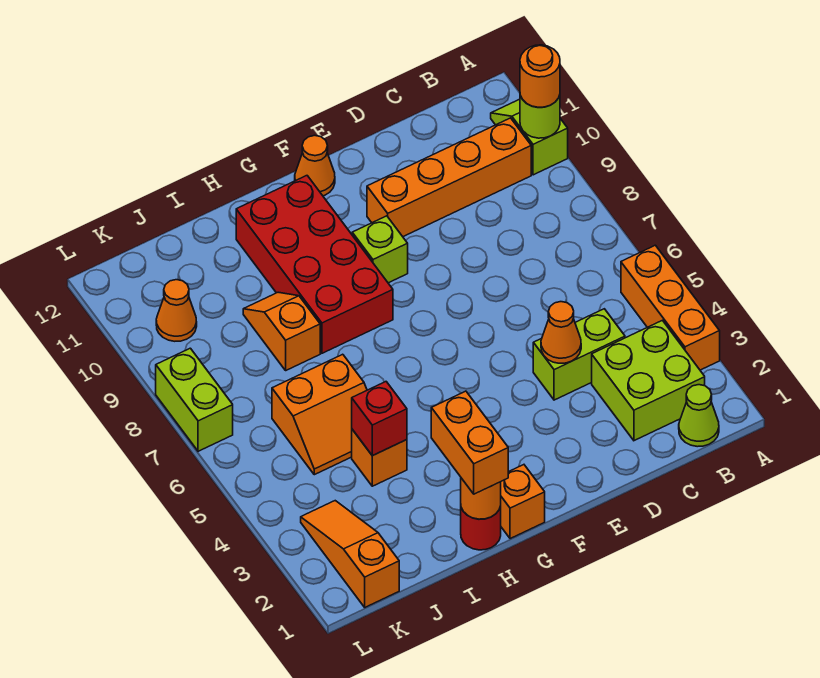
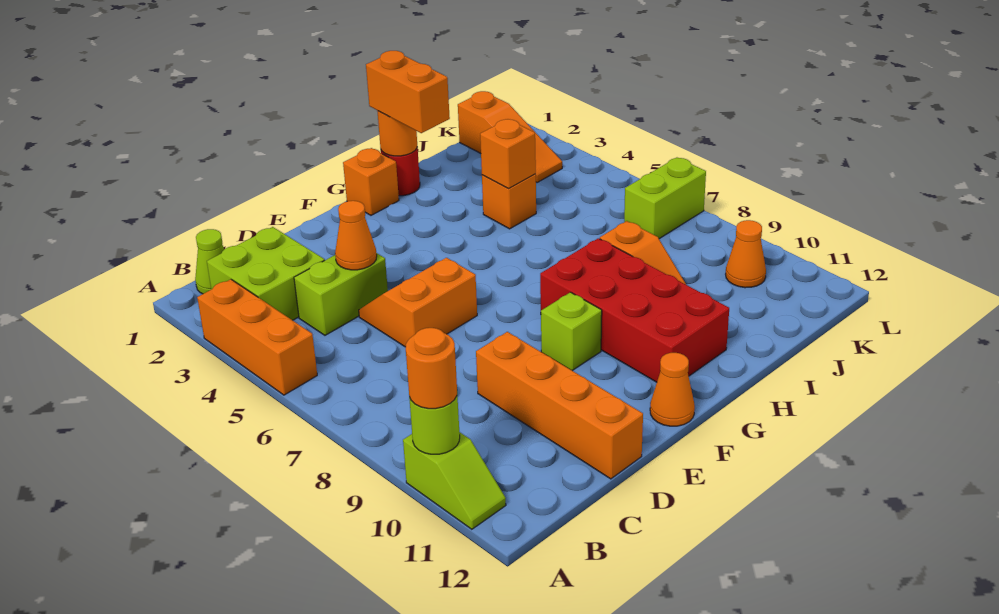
orange 1x4 brick [367,118,531,237] -> orange 1x4 brick turned to [476,332,643,479]
red 1x1 brick [352,382,407,456] -> orange 1x1 brick [480,119,536,188]
orange 2x2 slope [272,354,367,475] -> orange 2x2 slope moved to [359,258,477,347]
lime 1x2 brick [156,348,233,451] -> lime 1x2 brick turned to [624,158,706,239]

